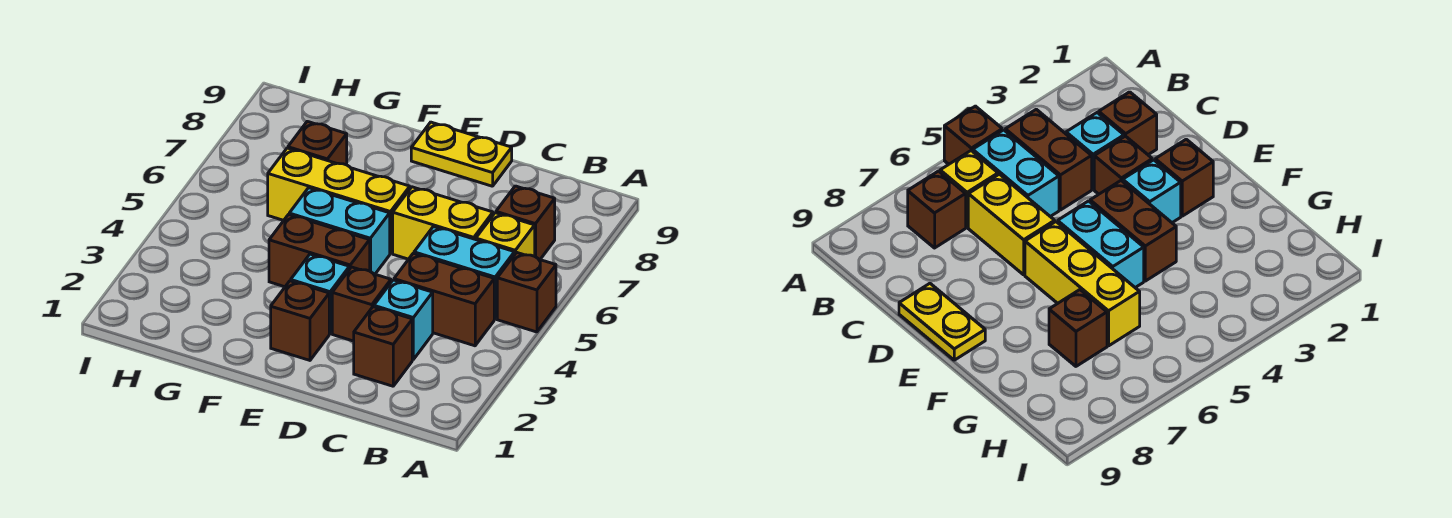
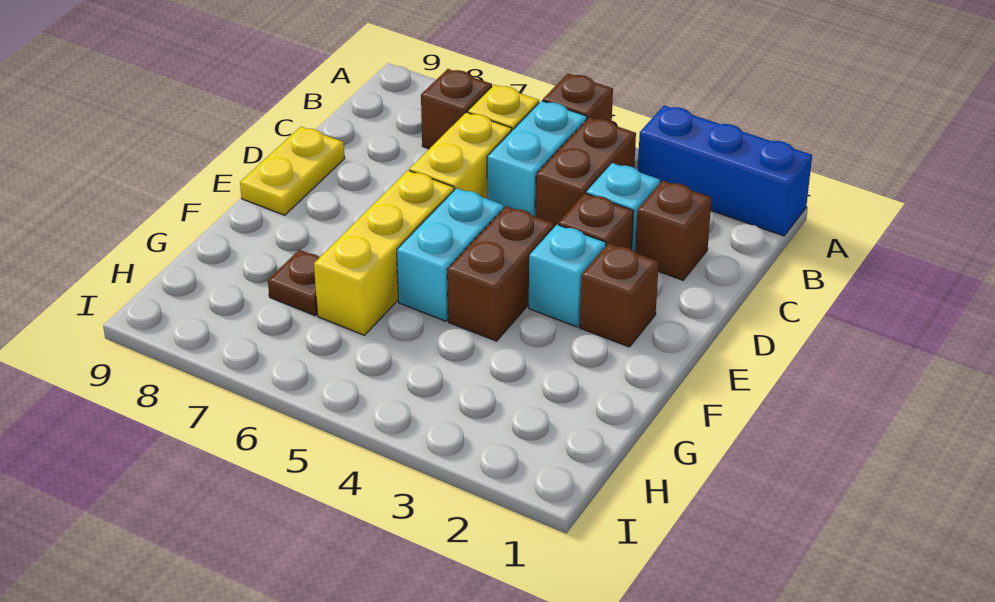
none -> blue 1x3 brick [638,106,812,236]
brown 1x1 brick [288,121,347,165] -> brown 1x1 plate [268,250,320,315]

